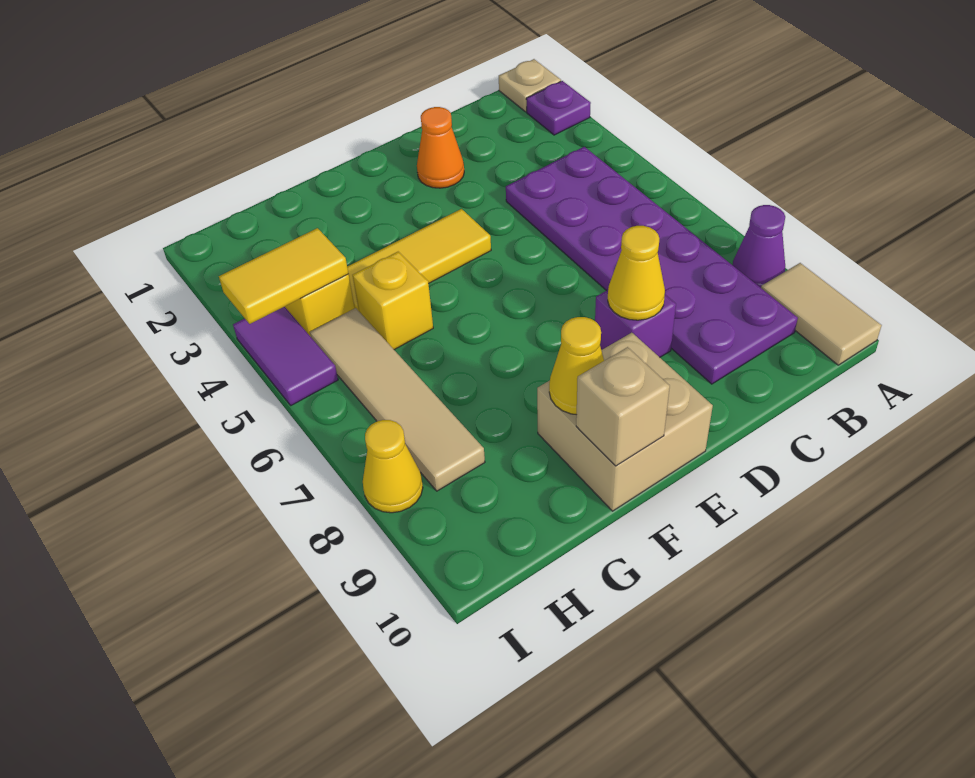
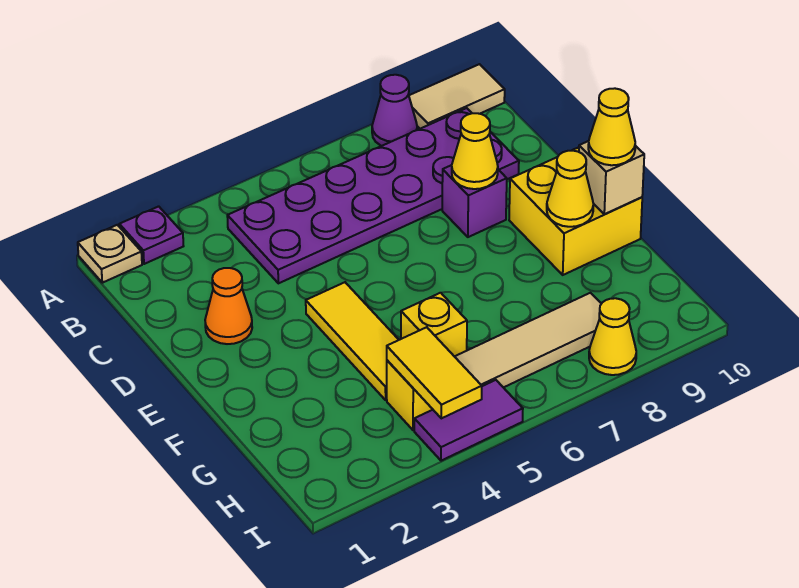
tan 2x2 brick [537,333,713,511] -> yellow 2x2 brick [509,148,642,275]
none -> yellow 1x1 cone [588,88,635,165]

